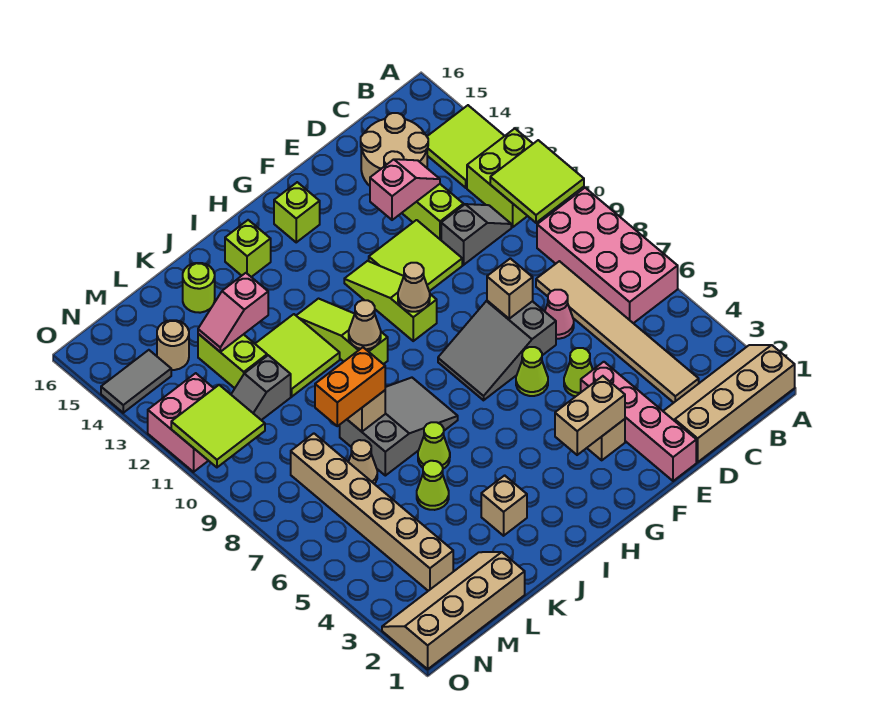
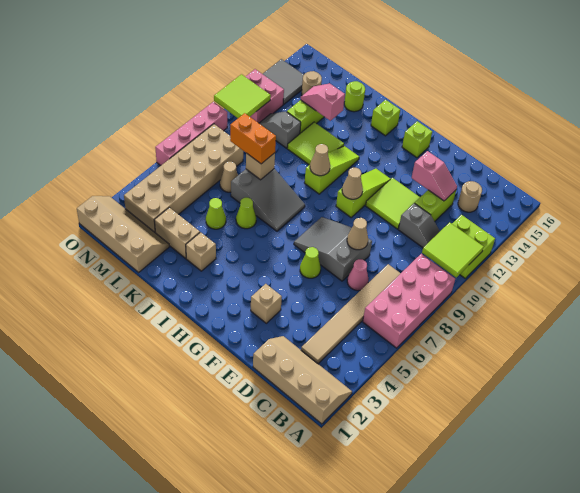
lime 2x2 tile [427,105,504,188] -> none
tan 2x2 round brick [361,113,428,186] -> tan 1x1 round brick [458,181,482,212]
pink 1x4 brick [581,362,696,481] -> pink 1x4 brick moved to [155,102,227,165]
lime 1x1 cone [564,348,593,396] -> none
tan 1x1 brick [487,258,533,319] -> tan 1x1 cone [347,218,368,250]
tan 1x2 brick [555,376,625,455] -> tan 1x2 brick moved to [154,208,200,258]
tan 1x6 brick [291,433,453,591] -> tan 2x6 brick [124,124,243,233]
grey 1x2 tile [101,350,171,413] -> grey 2x2 tile [263,59,304,104]

